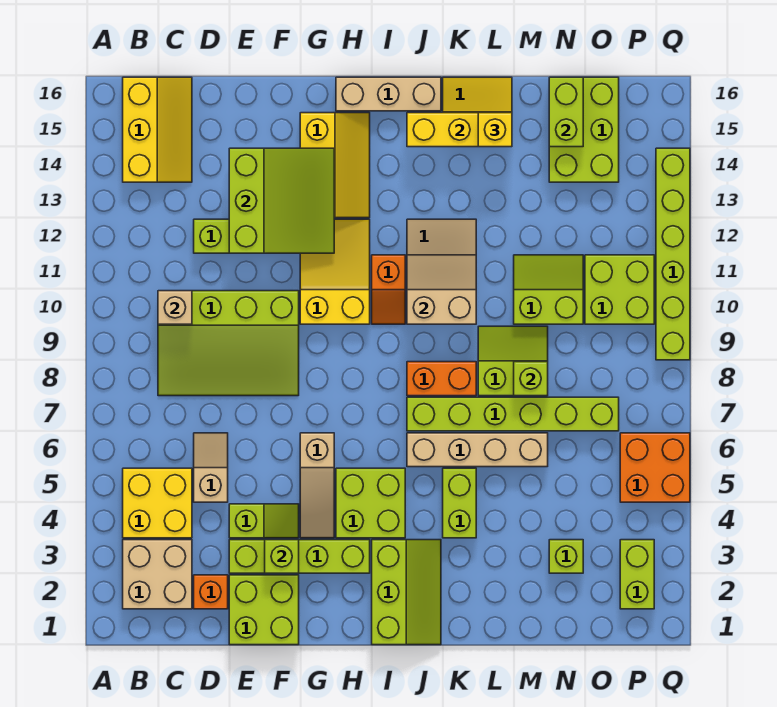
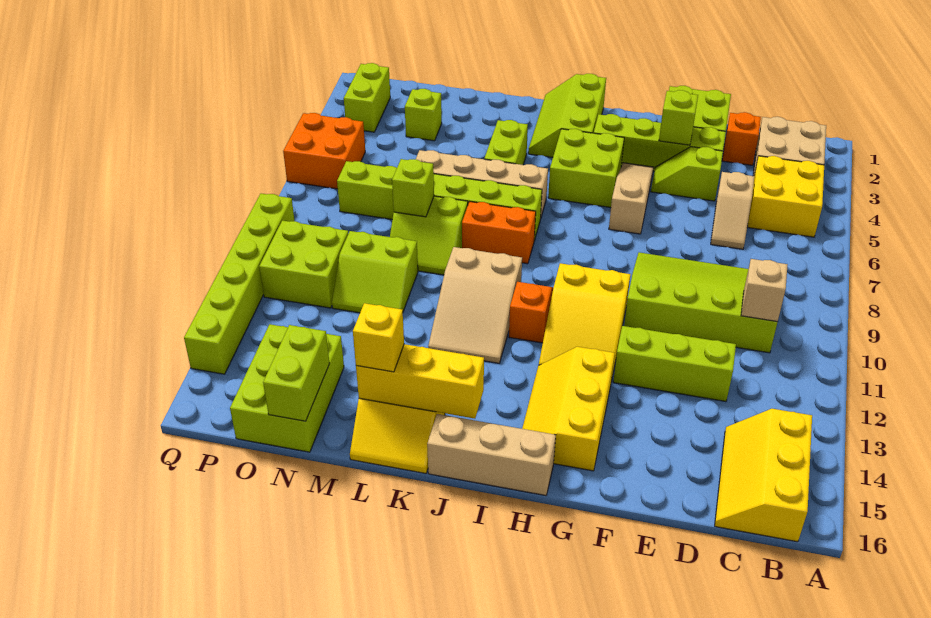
lime 3x3 slope [229,148,334,253] -> none
tan 2x2 slope [407,255,476,324] -> none

